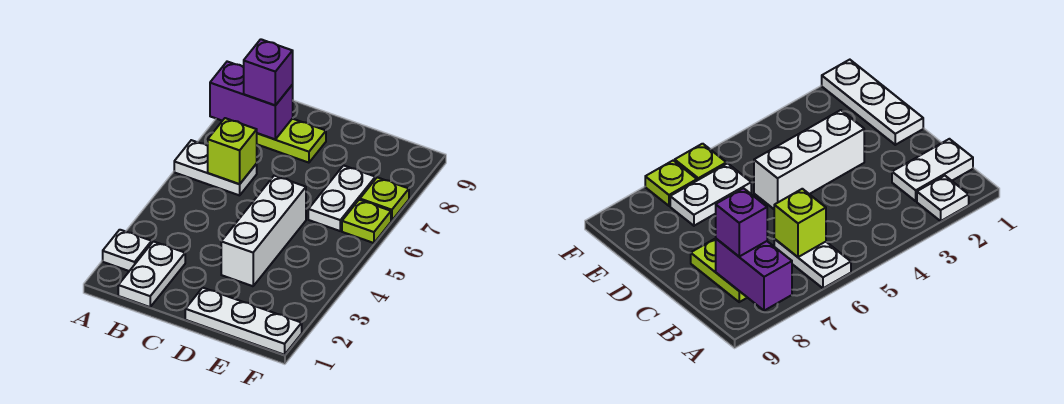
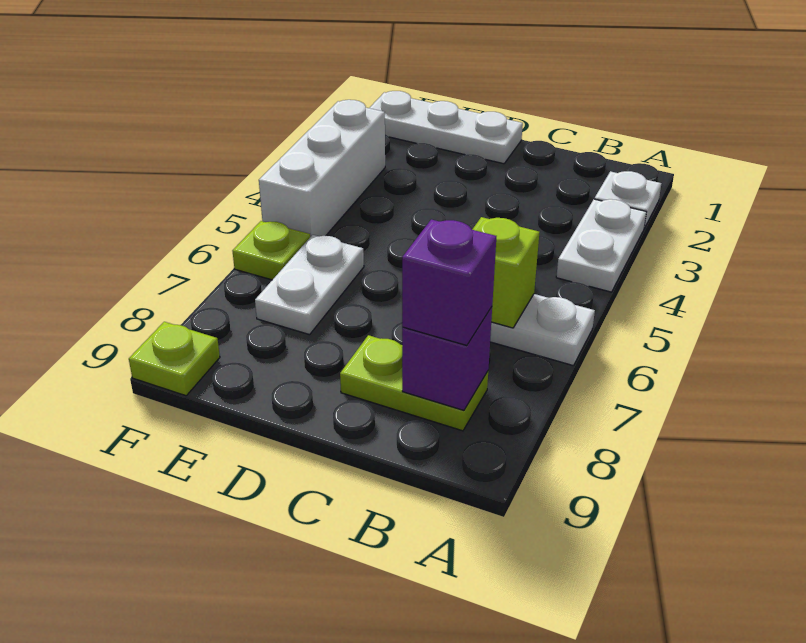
purple 1x2 brick [210,62,293,139] -> purple 1x1 brick [402,307,492,410]
white 1x2 plate [118,241,185,307] -> white 1x2 plate moved to [556,199,646,292]
white 1x3 brick [221,176,306,286] -> white 1x3 brick moved to [259,100,385,237]
lime 1x1 plate [360,177,409,221] -> lime 1x1 plate moved to [129,322,220,396]

